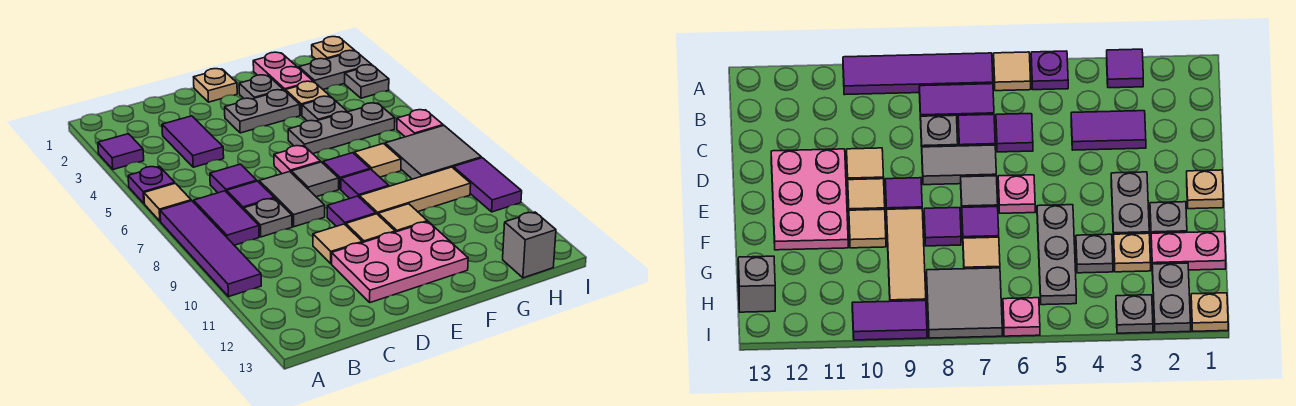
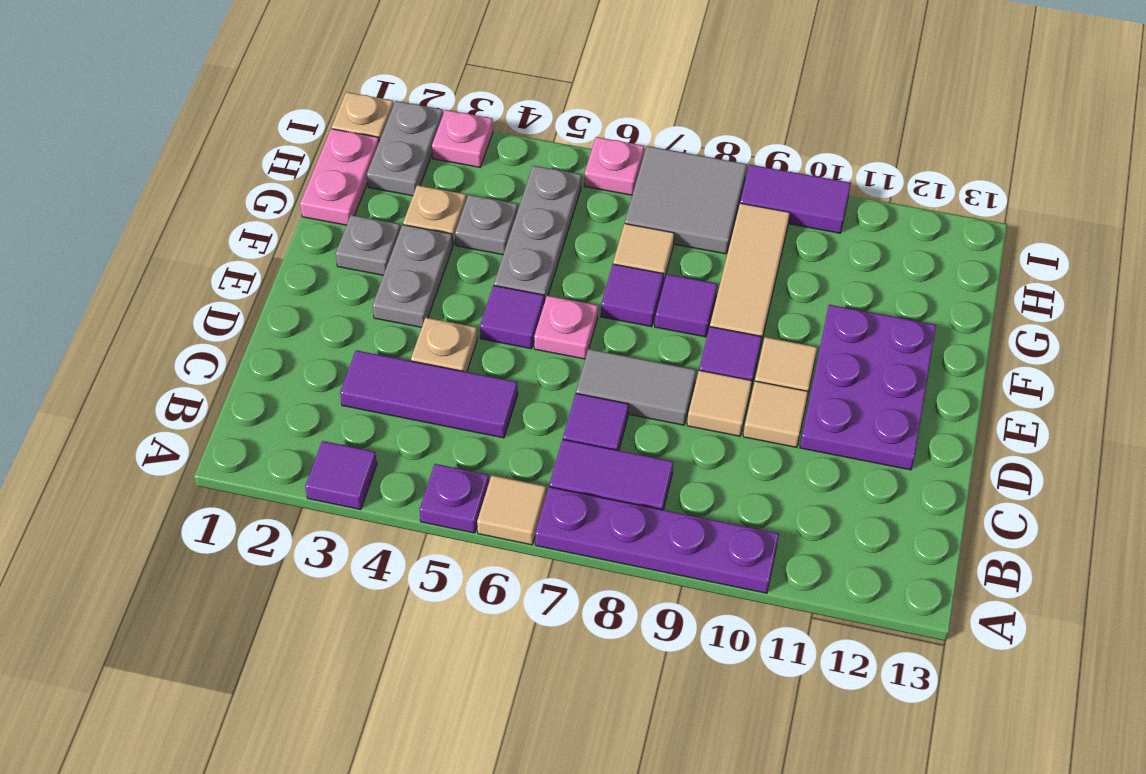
purple 1x4 tile [160,201,261,297] -> purple 1x4 plate [535,487,779,593]
purple 1x2 tile [162,116,224,167] -> purple 1x3 tile [340,350,518,438]
purple 1x1 tile [210,164,257,193] -> purple 1x1 tile moved to [480,285,544,349]
grey 1x1 plate [244,198,292,237] -> none
pink 2x3 plate [332,222,468,303] -> purple 2x3 plate [800,305,936,470]
tan 1x1 plate [194,69,237,102] -> tan 1x1 plate moved to [411,318,477,372]
grey 1x1 tile [291,162,339,197] -> none
tan 1x1 tile [378,204,427,232] -> tan 1x1 tile moved to [687,370,752,436]
pink 1x2 plate [253,52,313,90] -> pink 1x2 plate turned to [300,129,379,225]
grey 1x1 brick [503,212,556,278] -> none
grey 1x1 plate [345,65,389,98] -> pink 1x1 plate [432,110,493,167]

